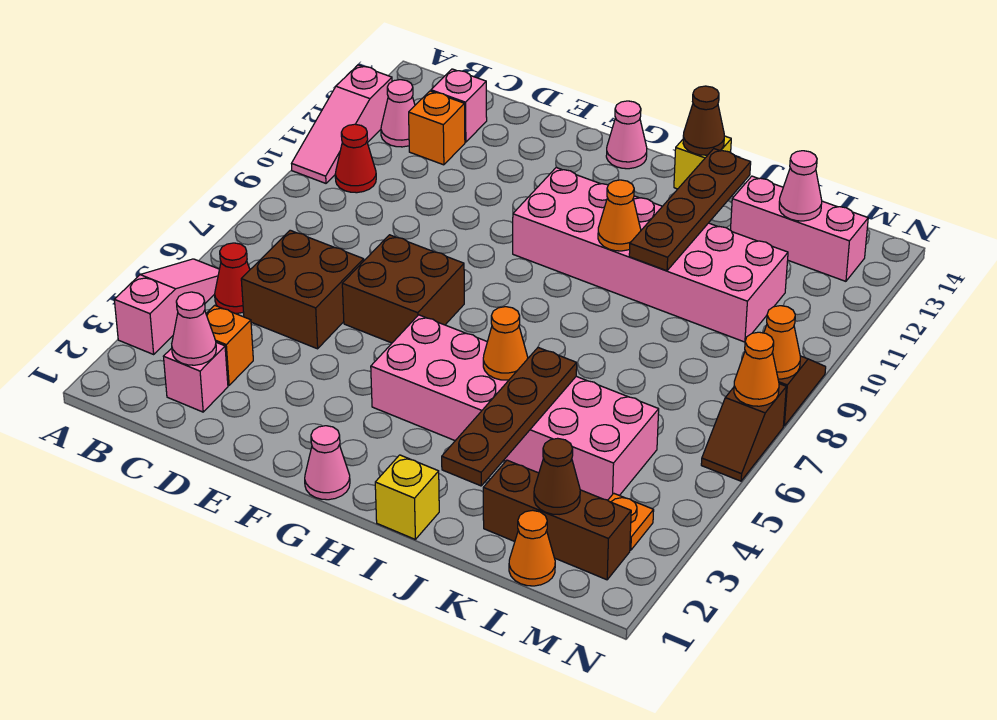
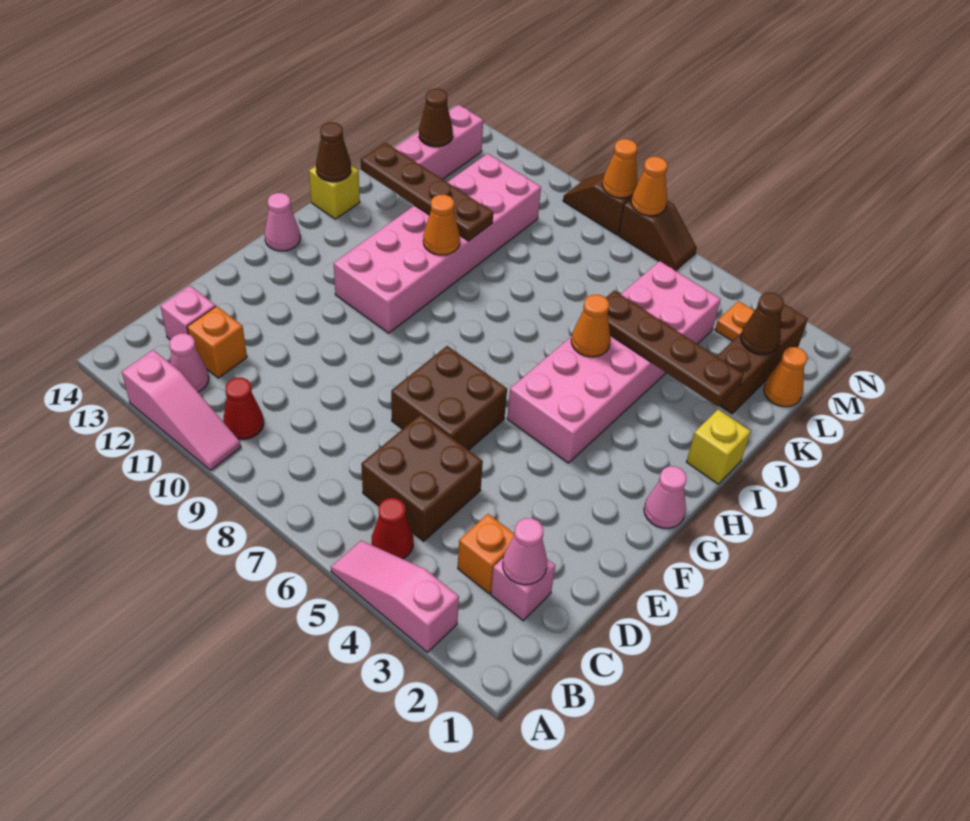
pink 1x1 cone [779,151,822,221] -> brown 1x1 cone [419,89,453,147]

